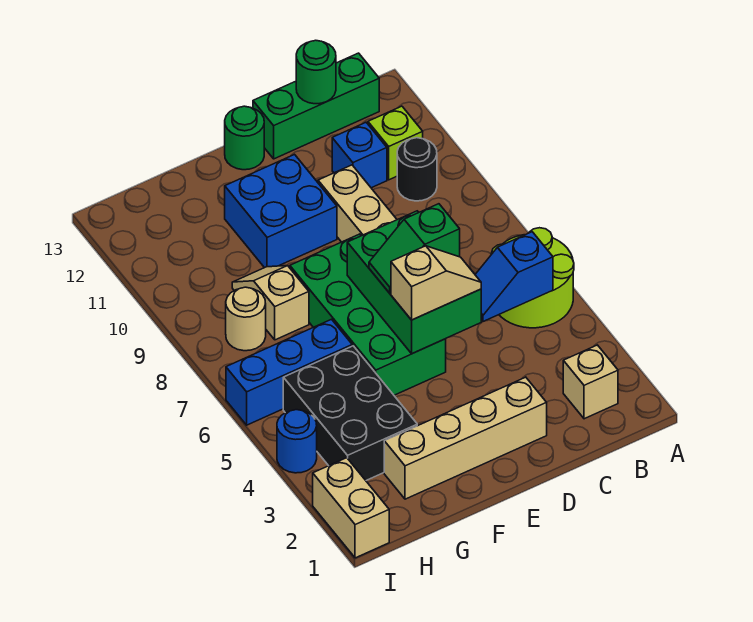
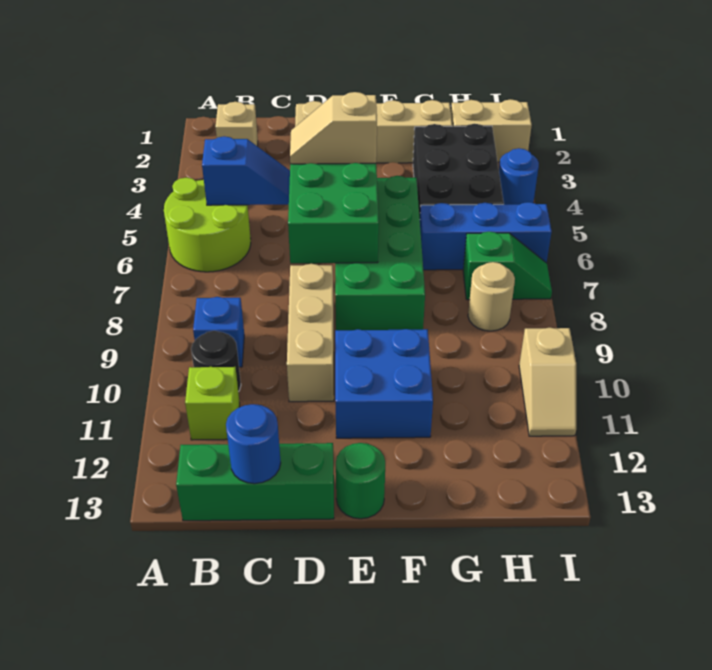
blue 1x1 brick [332,123,387,188] -> blue 1x1 brick moved to [193,297,244,367]
green 1x1 round brick [296,40,336,104] -> blue 1x1 round brick [226,404,281,484]
green 1x2 slope [369,204,460,293] -> green 1x2 slope moved to [463,232,552,300]
tan 1x2 slope [232,266,309,340] -> tan 1x2 slope moved to [519,328,576,436]
tan 1x2 brick [313,458,389,558] -> tan 1x2 brick turned to [451,99,532,162]

